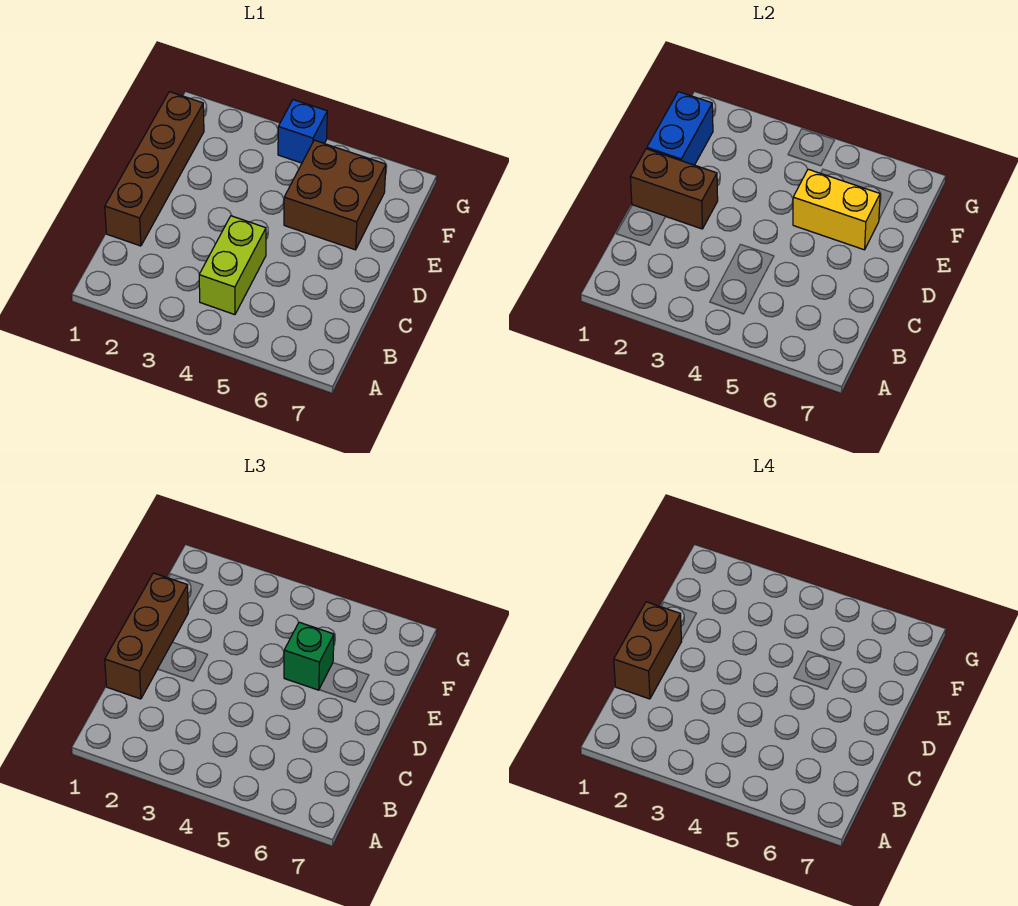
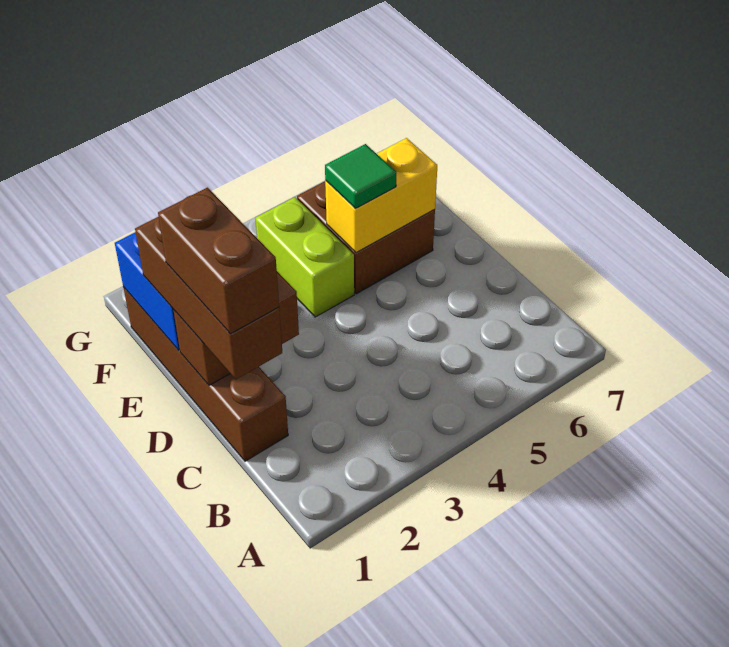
lime 1x2 brick [199,216,266,315] -> lime 1x2 brick moved to [255,197,354,317]
green 1x1 brick [284,622,334,690] -> green 1x1 tile [325,144,396,208]
blue 1x1 brick [278,100,327,163] -> none

